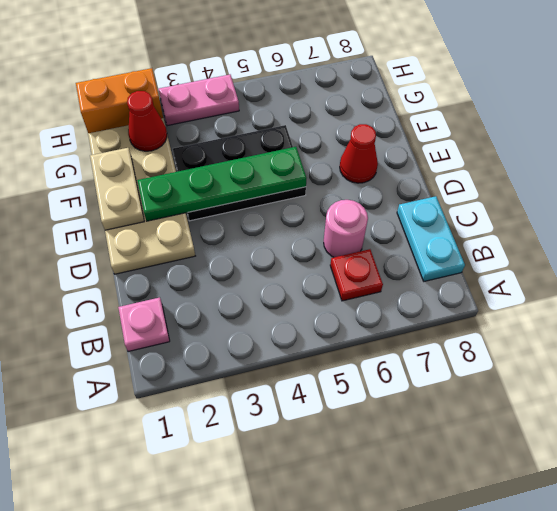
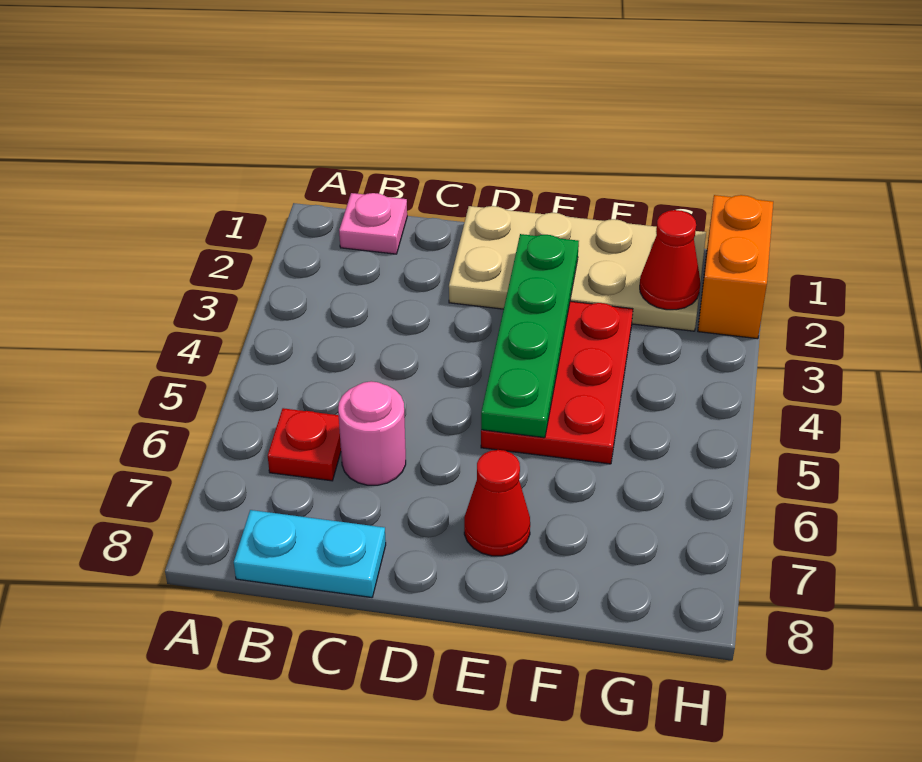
tan 1x2 plate [90,148,144,230] -> none
black 2x3 plate [173,125,306,221] -> red 2x3 plate [481,301,633,464]
pink 1x2 plate [159,75,239,126] -> none

